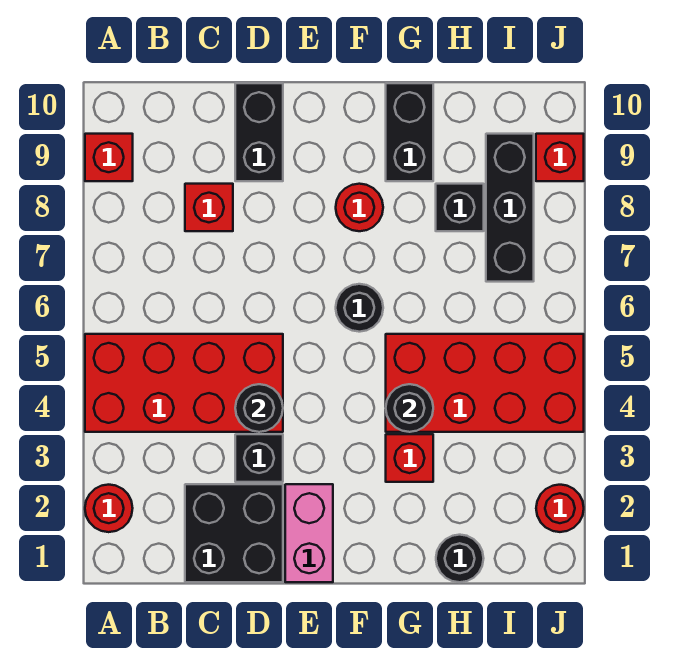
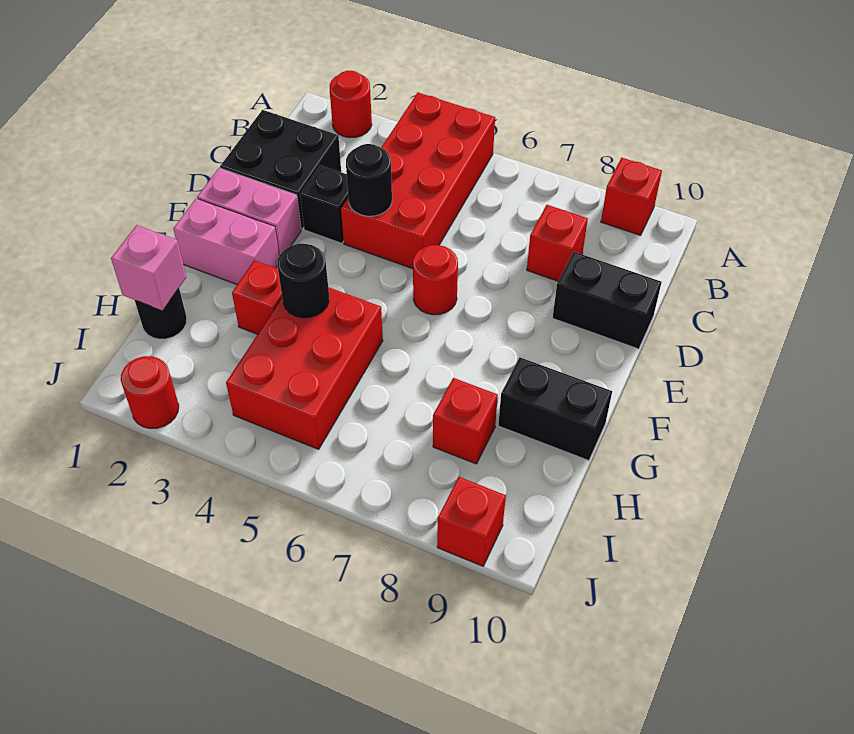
none -> pink 1x2 brick [173,199,279,284]
black 1x1 round brick [336,284,383,332] -> none
red 1x1 round brick [336,184,383,231] -> red 1x1 round brick moved to [413,245,458,315]
red 2x4 brick [386,334,584,432] -> red 2x3 brick [226,287,383,449]
none -> pink 1x1 brick [111,225,186,310]
black 1x1 brick [436,184,484,231] -> red 1x1 brick [433,378,498,464]
black 1x3 brick [486,134,534,282] -> none

